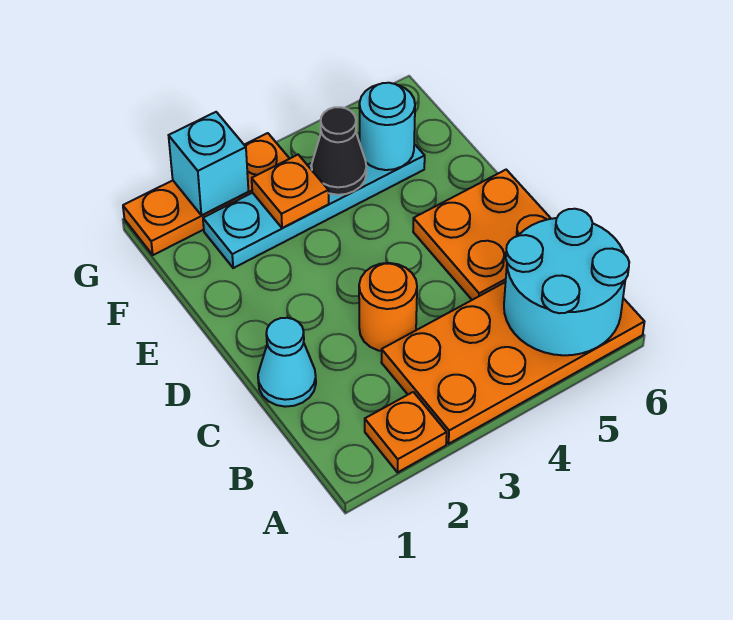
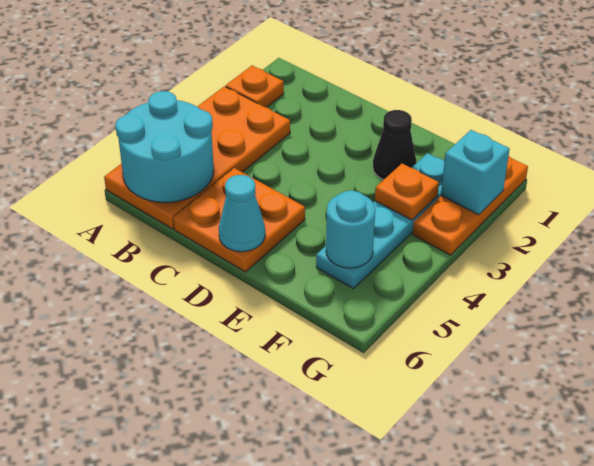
cyan 1x1 cone [258,318,316,407] -> cyan 1x1 cone moved to [219,175,265,252]
orange 1x1 round brick [359,263,417,351] -> none
black 1x1 cone [311,107,366,195] -> black 1x1 cone moved to [373,110,417,180]

